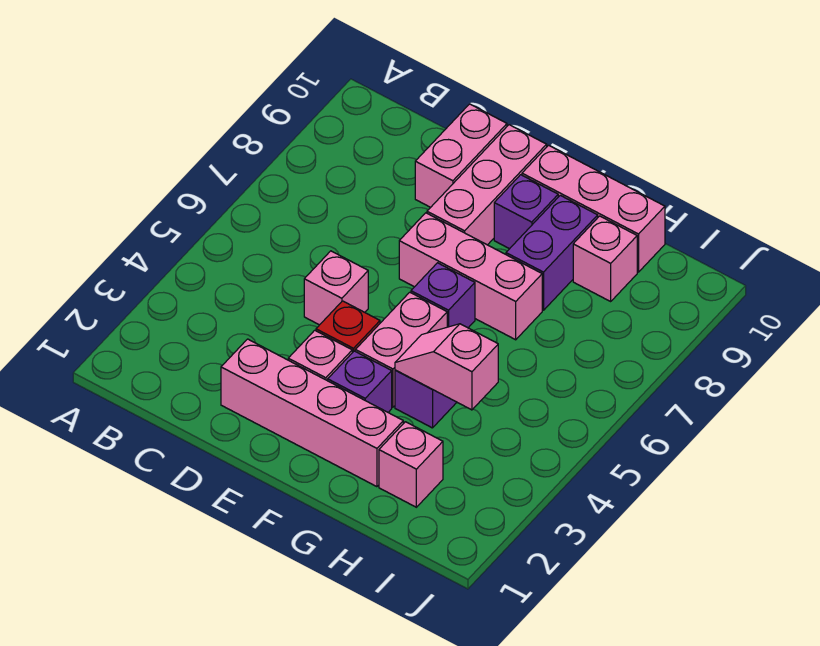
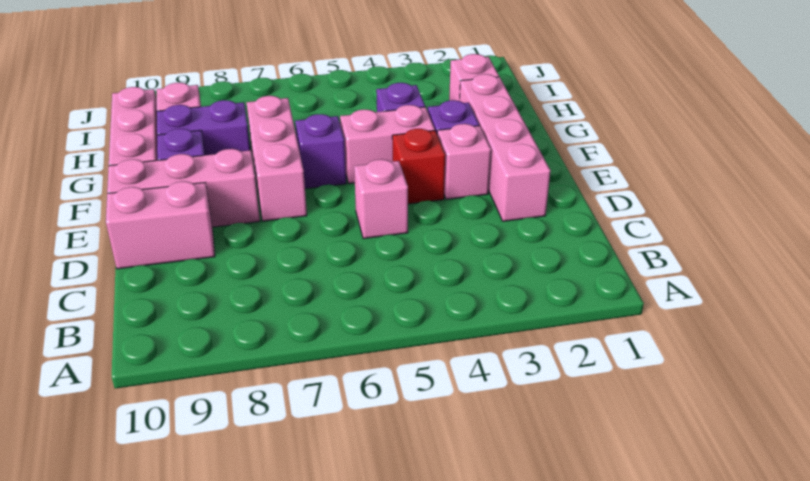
pink 1x2 slope [395,324,498,410] -> none

